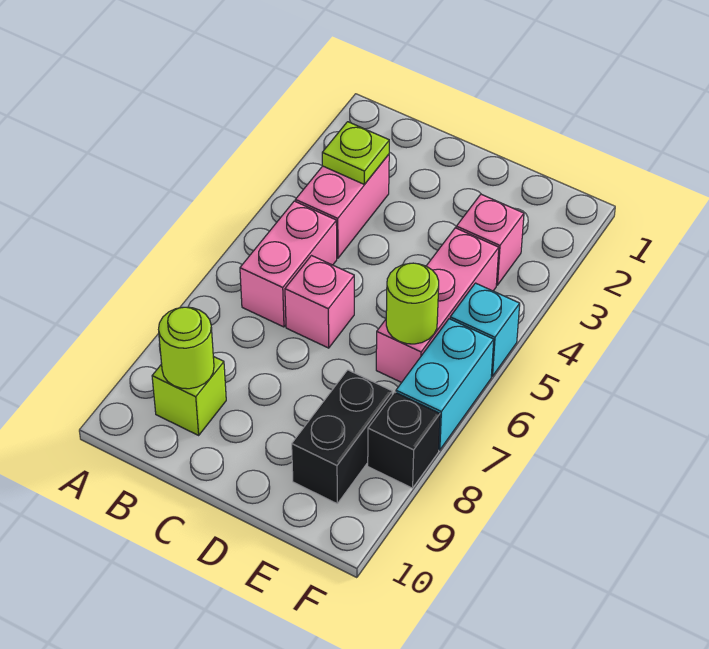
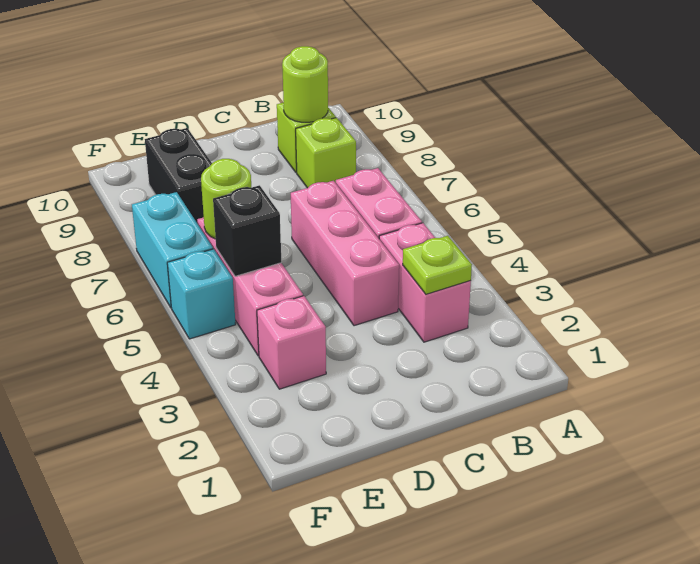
none -> lime 1x1 brick [296,118,356,188]
pink 1x1 brick [285,256,354,348] -> pink 1x3 brick [291,181,399,326]
black 1x1 brick [368,392,440,488] -> black 1x1 brick moved to [213,185,281,276]

